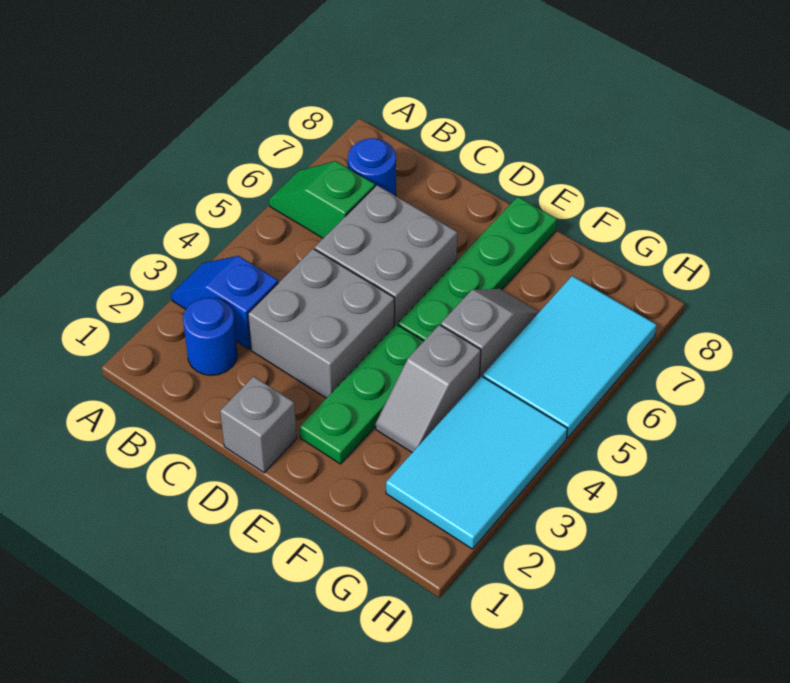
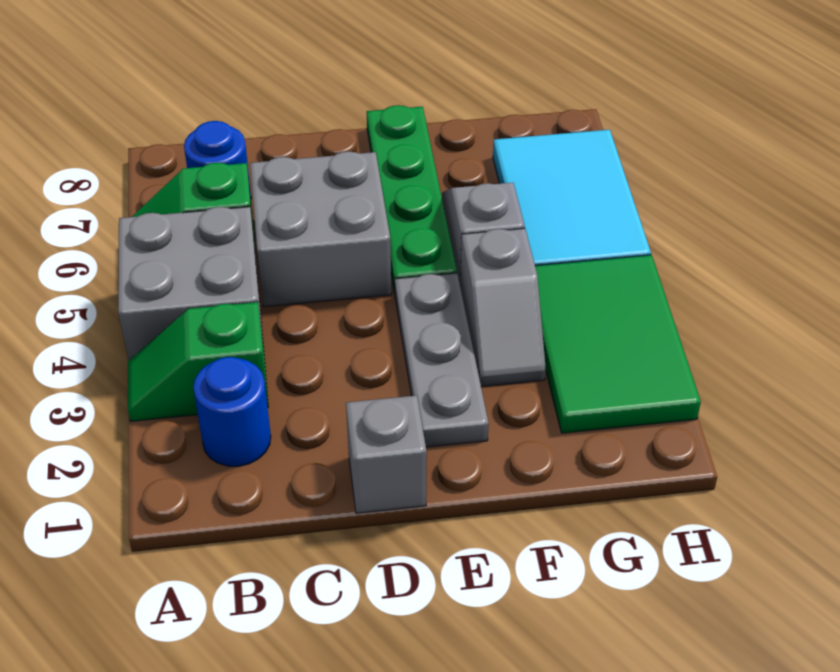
blue 1x2 slope [171,256,278,349] -> green 1x2 slope [128,302,268,421]
grey 2x2 brick [248,249,394,398] -> grey 2x2 brick moved to [118,207,264,360]
green 1x3 plate [300,325,424,464] -> grey 1x3 plate [395,273,489,447]
cyan 2x3 tile [386,376,567,549] -> green 2x3 tile [535,255,701,433]

